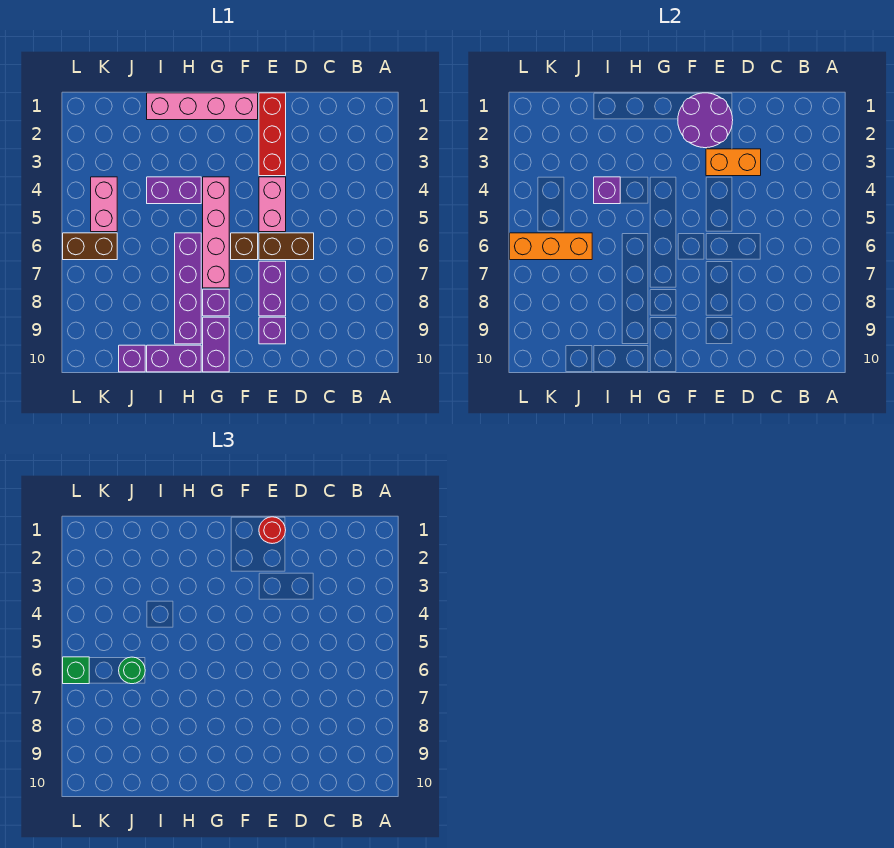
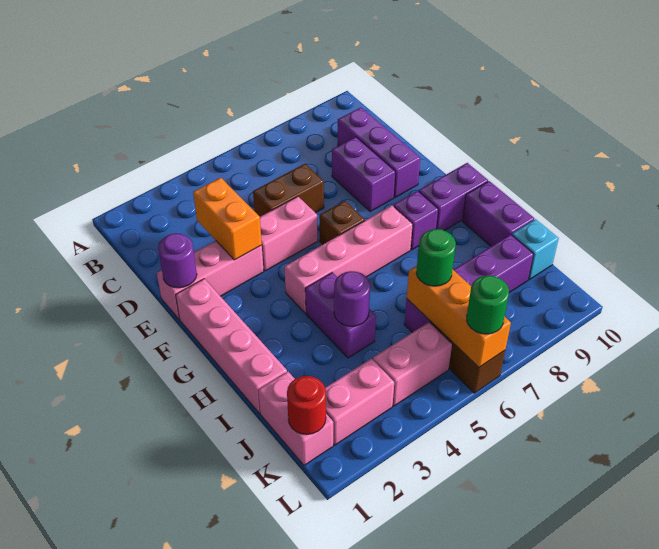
brown 1x2 brick [259,233,314,260] -> brown 1x2 brick turned to [253,164,324,217]
red 1x3 brick [259,93,286,176] -> pink 1x3 brick [157,241,264,319]
purple 2x2 round brick [678,93,733,148] -> purple 1x1 round brick [158,233,197,288]
red 1x1 round brick [259,517,286,544] -> red 1x1 round brick moved to [287,376,326,434]
purple 1x2 brick [259,261,286,316] -> purple 1x2 brick turned to [332,137,395,212]
purple 1x1 brick [259,317,286,344] -> purple 1x3 brick [338,108,420,197]
purple 1x4 brick [175,233,201,344] -> purple 1x4 brick moved to [404,235,534,332]
purple 1x1 brick [594,177,620,204] -> purple 1x1 round brick [334,271,370,326]
none -> pink 1x2 brick [258,372,333,465]
purple 1x1 brick [119,345,145,372] -> cyan 1x1 brick [512,219,559,279]
none -> pink 1x2 brick [325,359,394,445]
green 1x1 brick [63,657,89,684] -> green 1x1 round brick [467,276,509,334]

